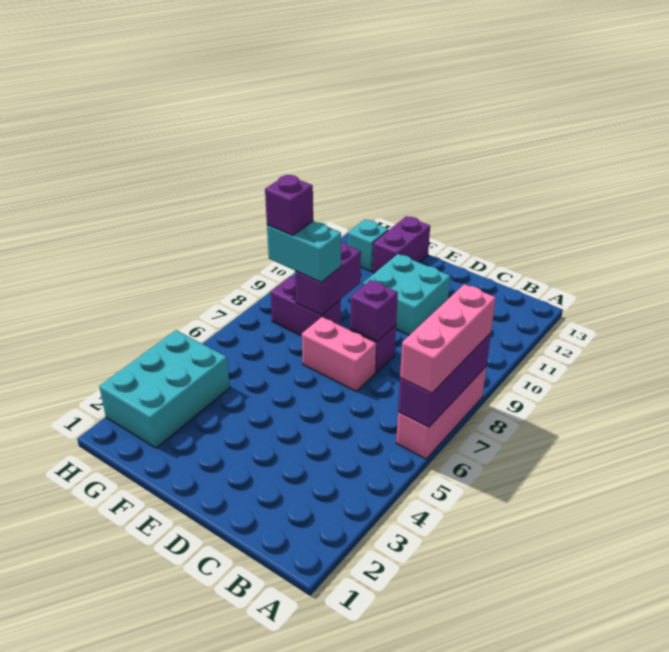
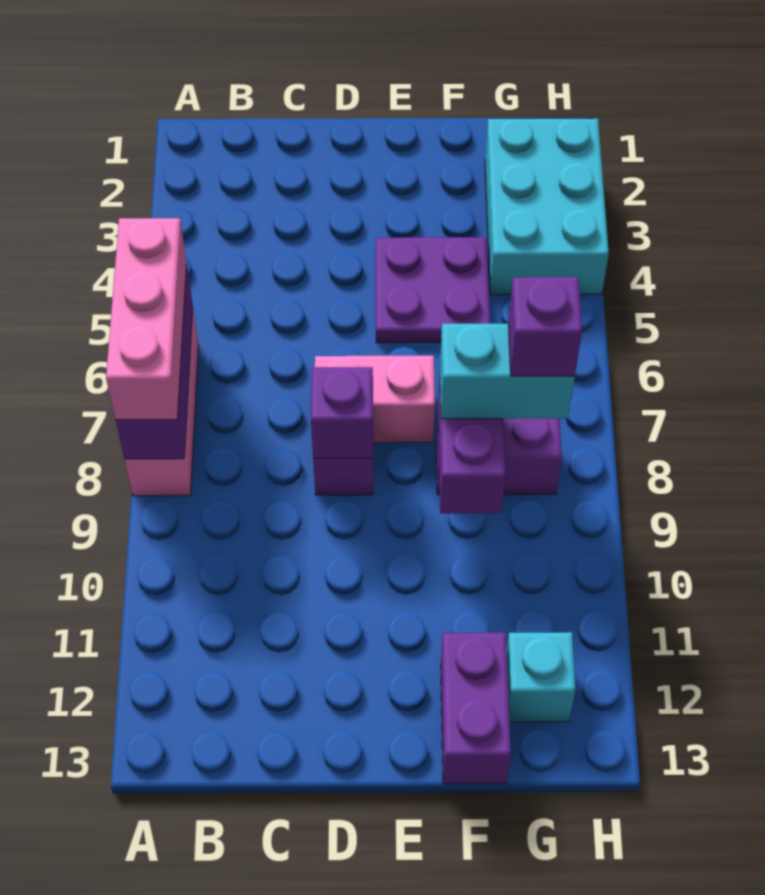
cyan 2x2 brick [362,254,450,335] -> none
none -> purple 2x2 plate [376,237,490,343]

